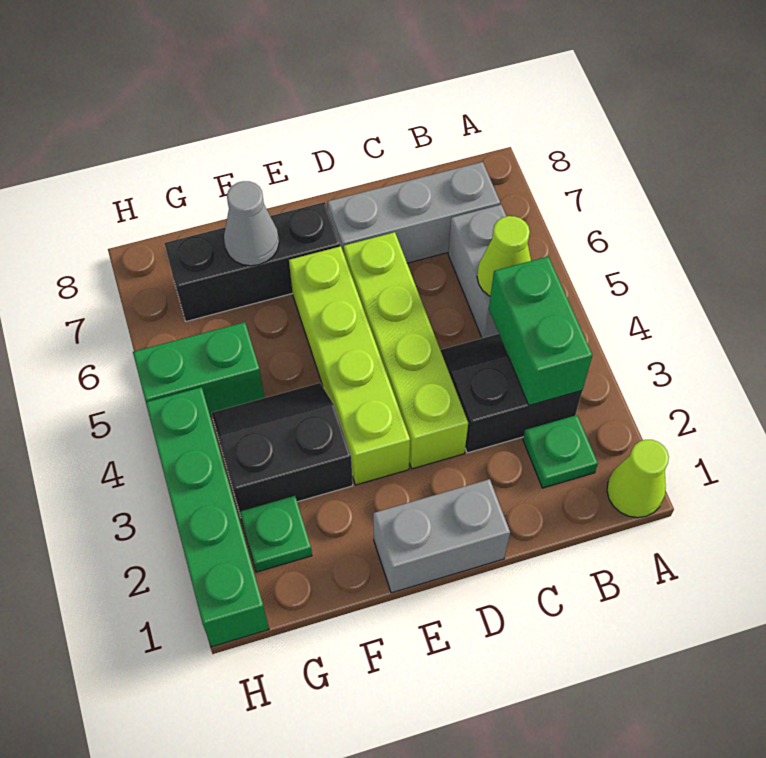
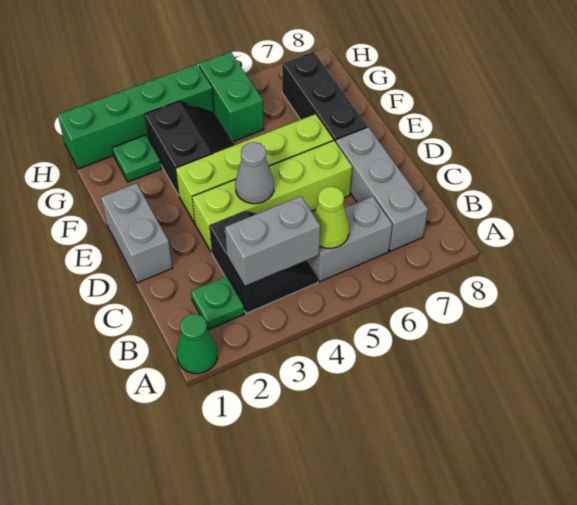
lime 1x1 cone [607,440,669,518] -> green 1x1 cone [176,314,217,374]
green 1x2 brick [489,257,592,405] -> grey 1x2 brick [225,196,320,286]
grey 1x1 cone [224,181,279,266] -> grey 1x1 cone moved to [235,142,274,204]

